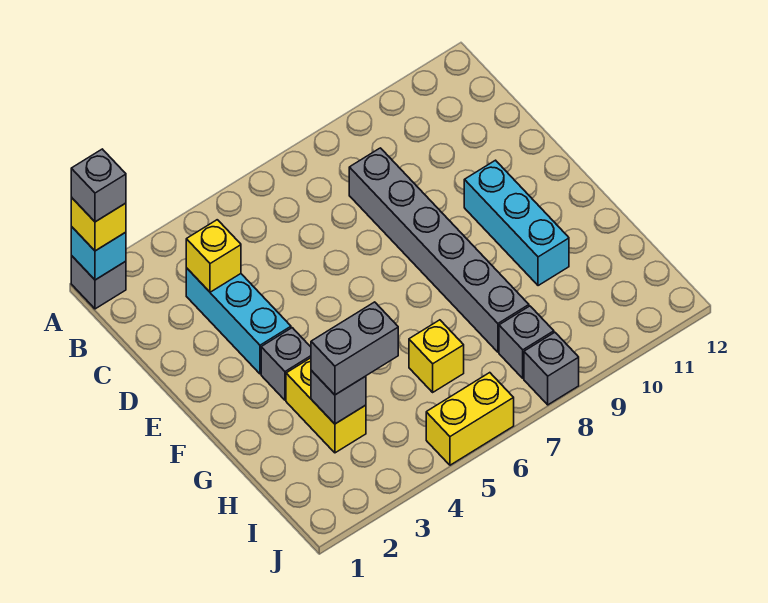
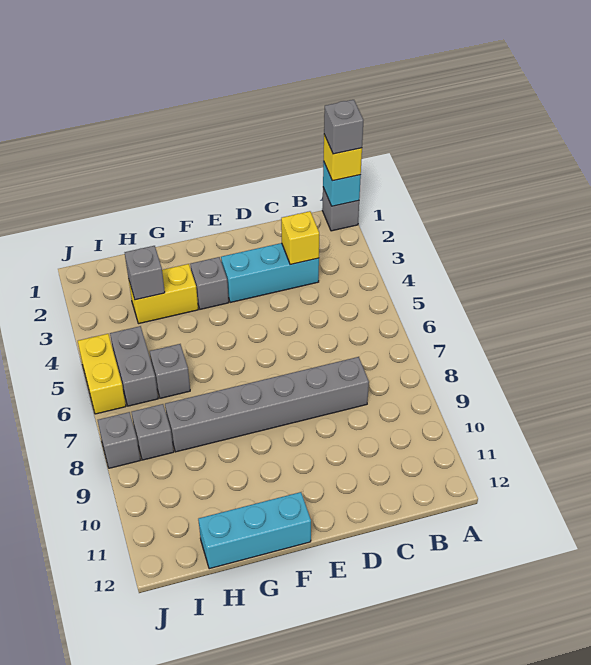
cyan 1x3 brick [464,160,569,286] -> cyan 1x3 brick moved to [198,492,311,569]
grey 1x2 brick [311,302,398,395] -> grey 1x2 brick moved to [110,326,158,406]
yellow 1x1 brick [409,320,464,392] -> grey 1x1 brick [150,344,190,398]

